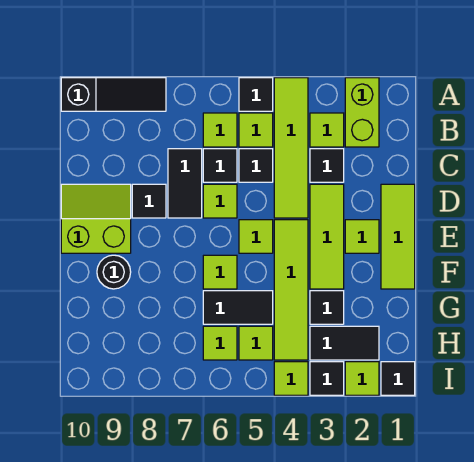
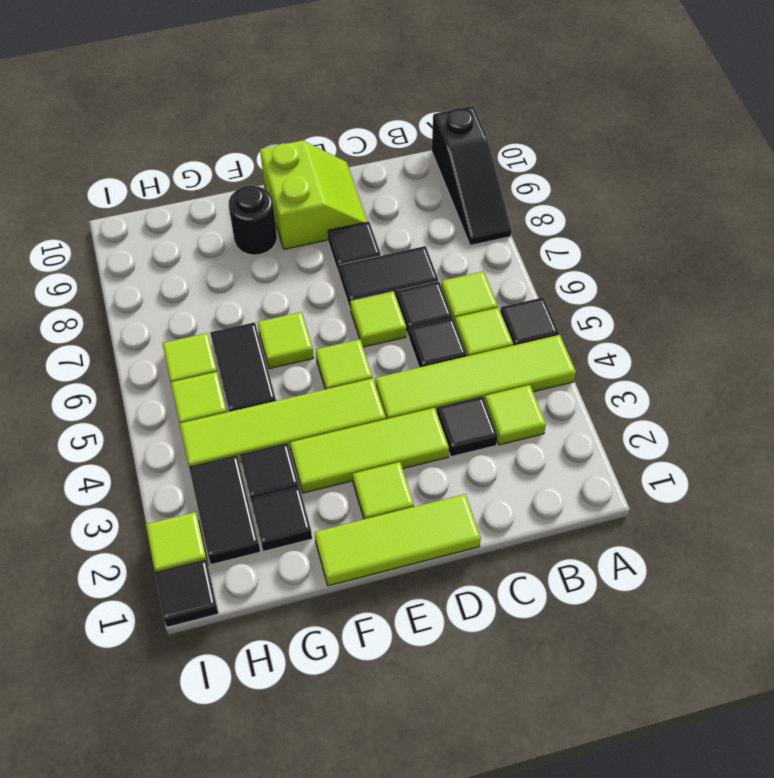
lime 1x2 brick [345,78,379,147] -> none
black 1x1 tile [310,362,344,395] -> black 1x1 tile moved to [251,487,312,551]
lime 1x1 tile [274,362,308,395] -> none

